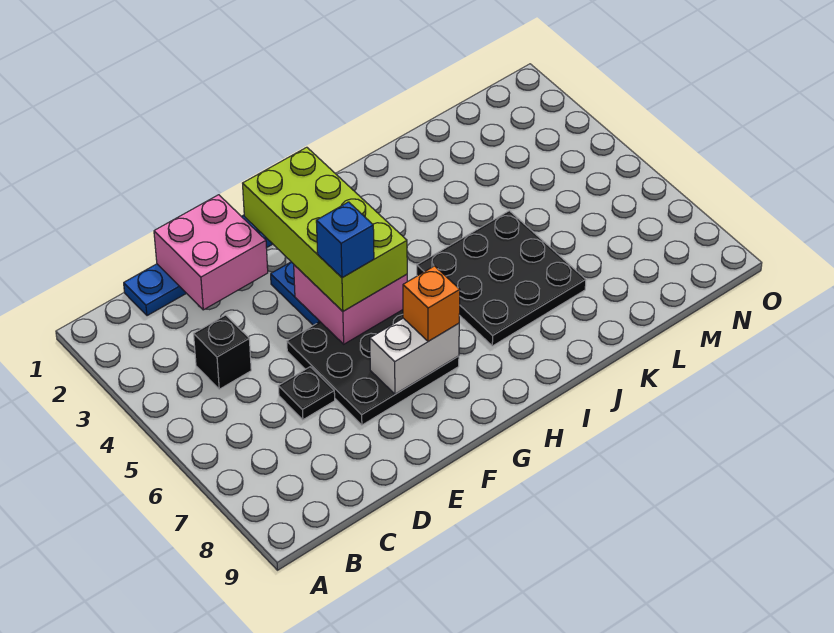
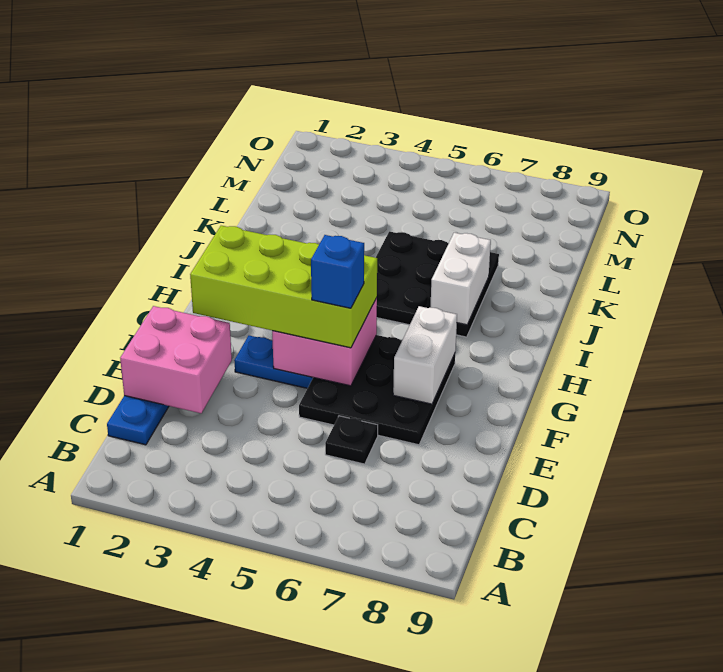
black 1x1 brick [194,315,251,389] -> none
orange 1x1 brick [403,266,460,341] -> none
none -> white 1x2 brick [430,233,491,325]

